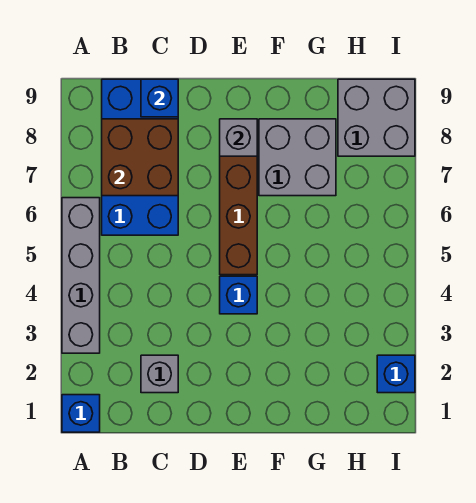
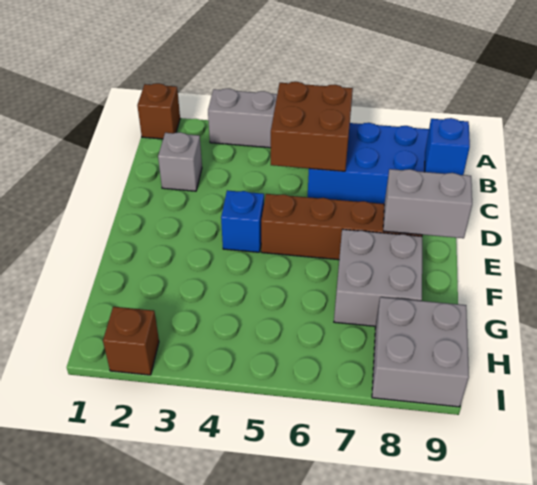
blue 1x1 brick [62,395,100,432] -> brown 1x1 brick [137,83,180,139]
brown 2x2 brick [102,119,178,196] -> brown 2x2 brick moved to [271,82,353,171]
grey 1x1 brick [220,119,257,156] -> grey 1x2 brick [383,169,472,238]
blue 1x1 brick [377,355,415,393] -> brown 1x1 brick [103,307,159,375]

